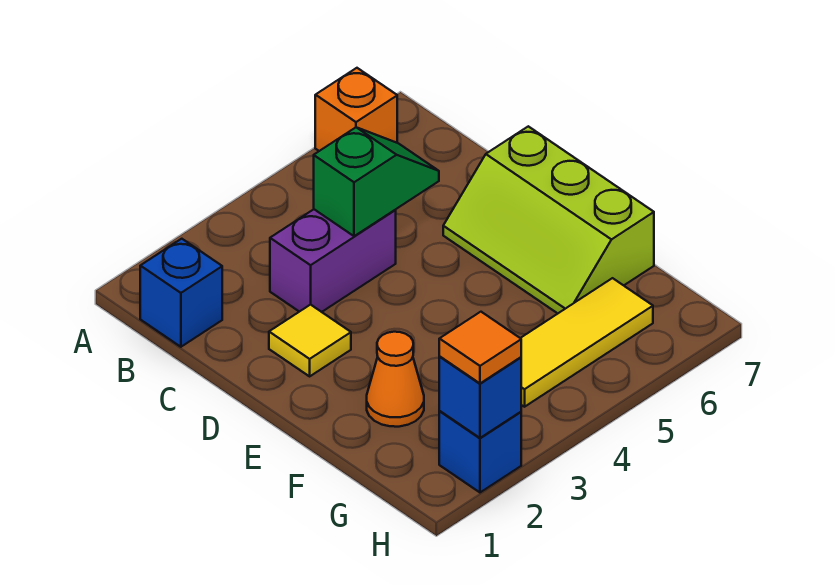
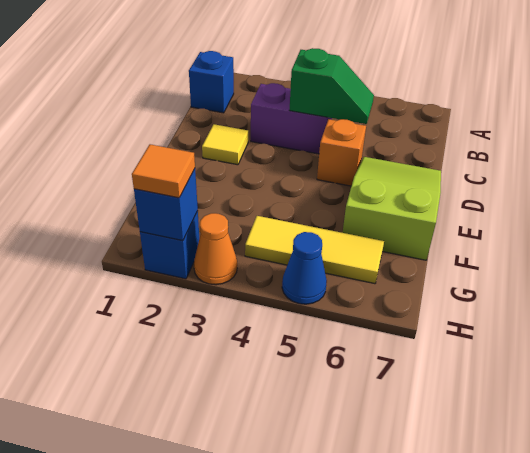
orange 1x1 brick [315,68,397,151] -> orange 1x1 brick moved to [317,119,366,186]
lime 2x3 slope [443,126,654,313] -> lime 2x3 slope turned to [343,157,441,260]
orange 1x1 cone [367,332,424,427] -> orange 1x1 cone moved to [194,213,237,285]
none -> blue 1x1 cone [282,232,327,304]

